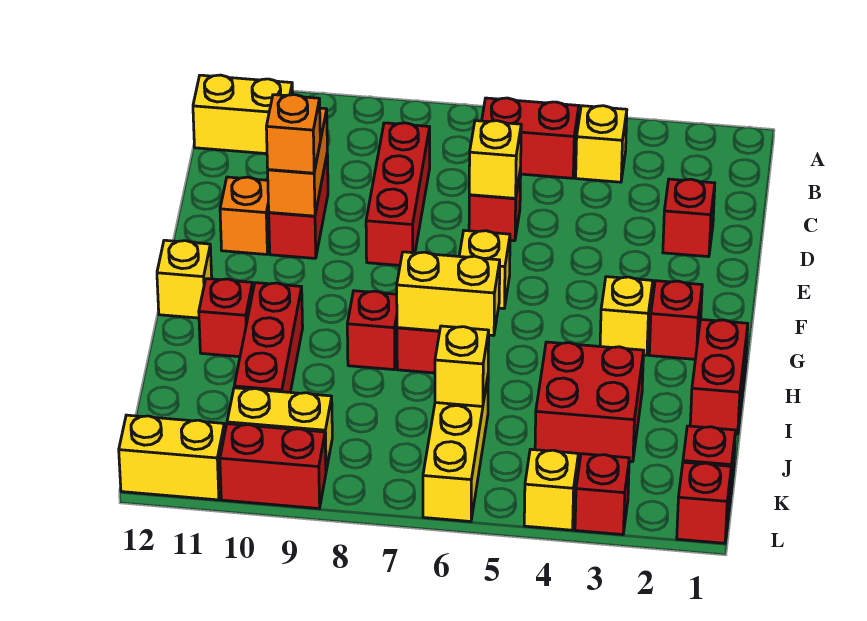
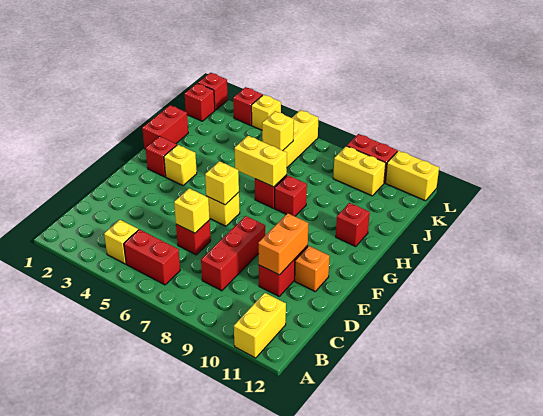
yellow 1x2 brick [193,75,293,154] -> yellow 1x2 brick turned to [234,293,286,358]
red 1x1 brick [663,179,715,257] -> none
orange 1x1 brick [266,95,320,173] -> none
yellow 1x1 brick [157,240,212,318] -> yellow 1x1 brick moved to [205,161,239,205]
red 1x3 brick [234,283,303,392] -> none
red 2x2 brick [535,342,644,462] -> none

